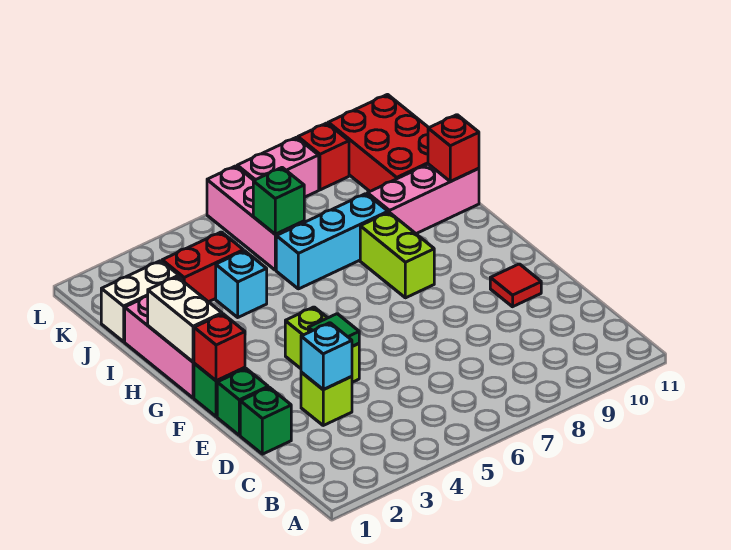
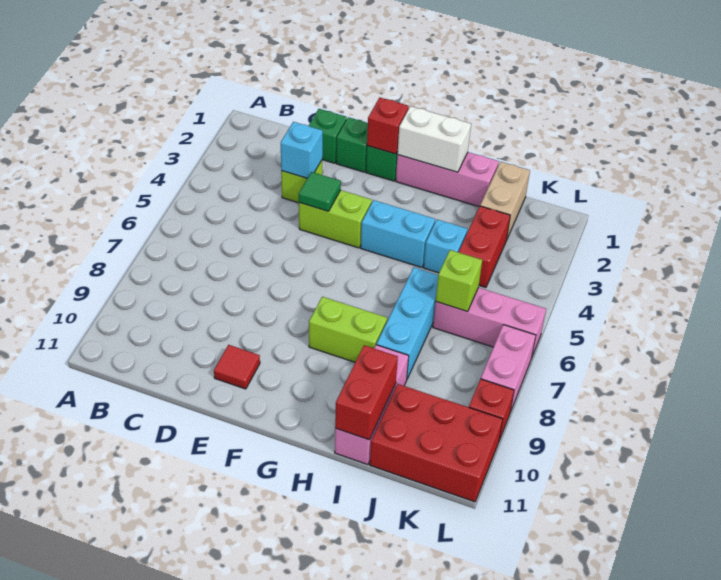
none -> cyan 1x2 brick [361,200,435,268]
red 1x1 brick [428,115,479,181] -> red 1x2 brick [335,345,398,440]
white 1x2 brick [101,261,183,342] -> tan 1x2 brick [480,162,530,239]
green 1x1 brick [253,168,304,234] -> lime 1x1 brick [436,250,482,312]

